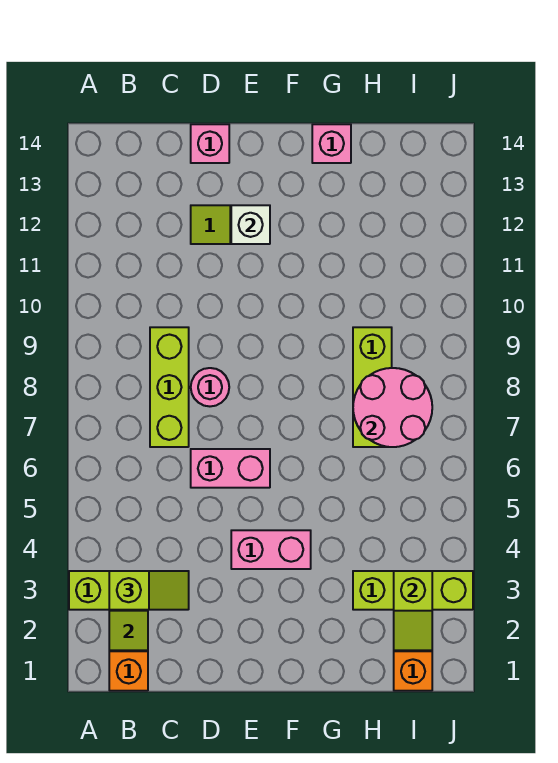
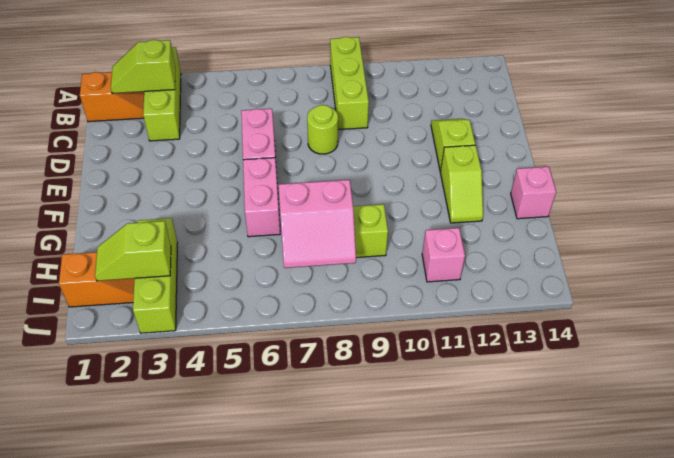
lime 1x2 slope [109,571,189,610] -> lime 1x2 slope moved to [440,145,483,223]
lime 1x3 brick [150,327,189,447] -> lime 1x3 brick turned to [330,37,369,130]
pink 1x1 round brick [191,368,229,406] -> lime 1x1 round brick [307,105,338,154]
pink 1x1 brick [191,124,229,163] -> pink 1x1 brick moved to [422,228,465,282]
pink 1x2 brick [231,530,311,569] -> pink 1x2 brick moved to [243,158,280,237]
white 1x1 brick [231,205,270,244] -> none
pink 2x2 round brick [353,368,432,447] -> pink 2x2 slope [278,180,356,268]

